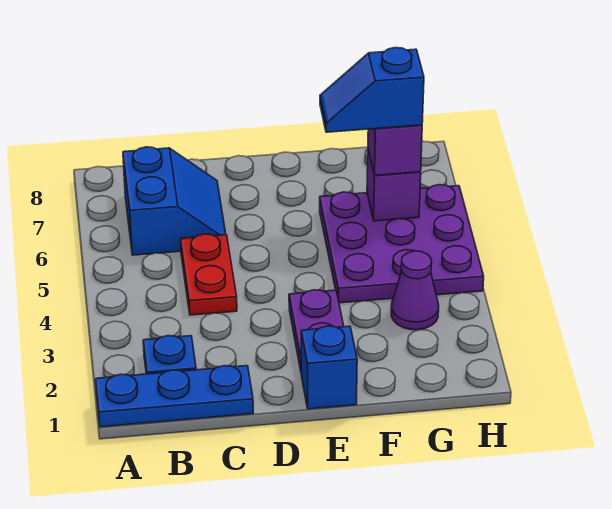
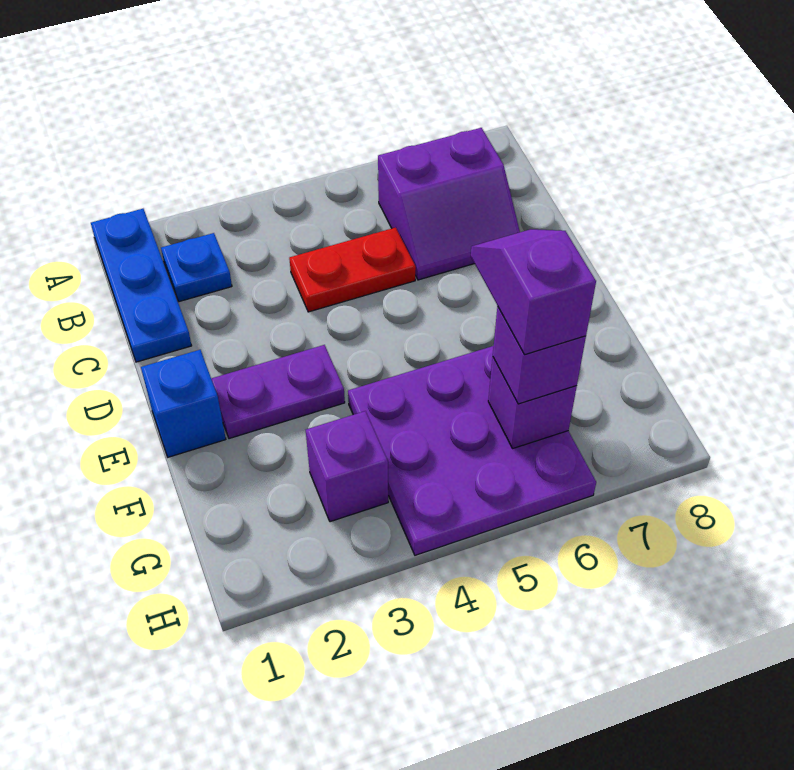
blue 2x2 slope [123,147,226,255] -> purple 2x2 slope [378,128,520,280]
blue 1x2 slope [320,48,424,132] -> purple 1x2 slope [471,229,596,354]
purple 1x1 cone [391,251,439,330] -> purple 1x1 brick [306,411,388,522]

